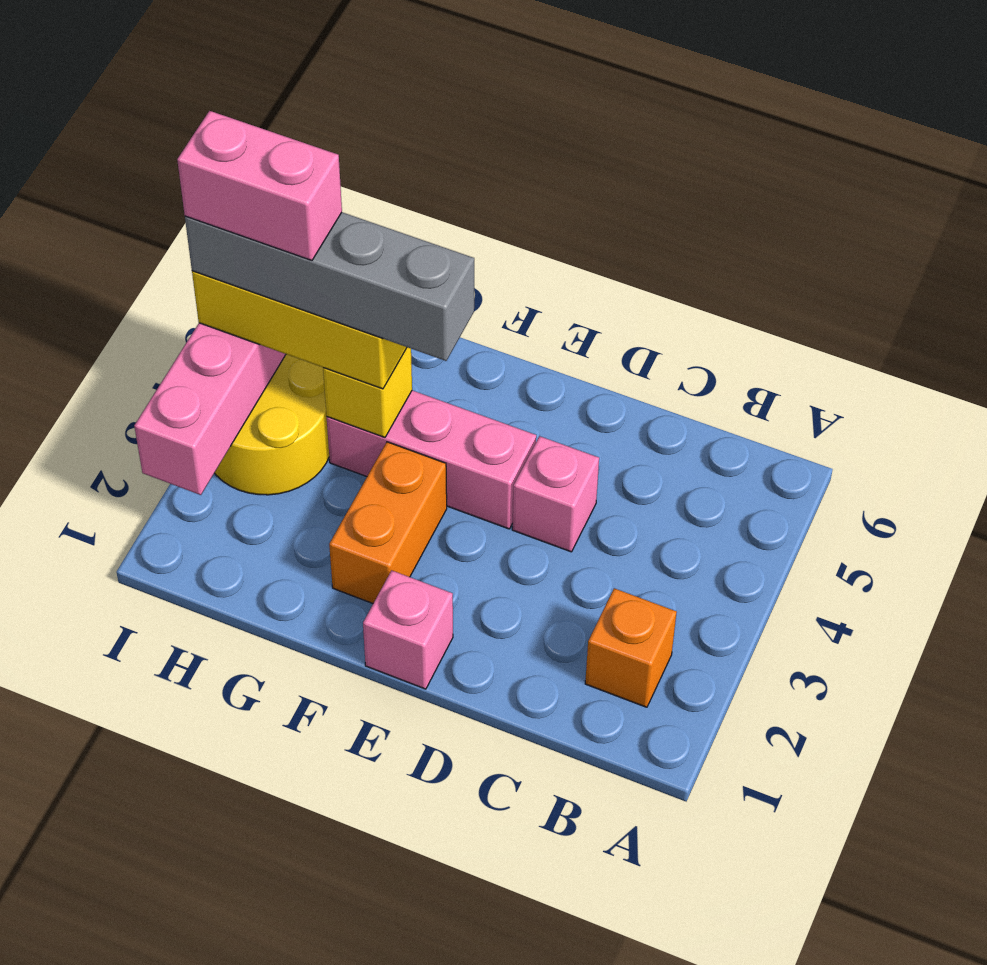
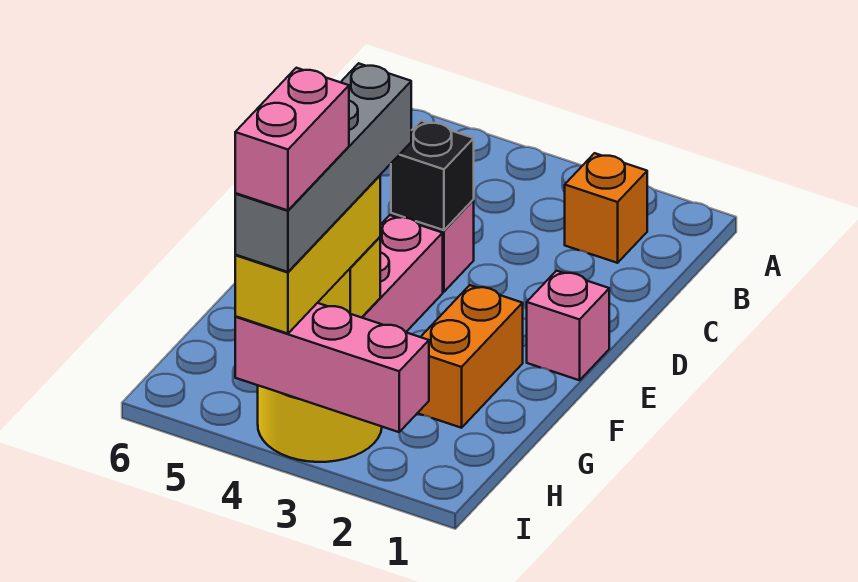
none -> black 1x1 brick [391,121,474,230]
orange 1x2 brick [329,442,447,603] -> orange 1x2 brick turned to [418,285,523,428]

